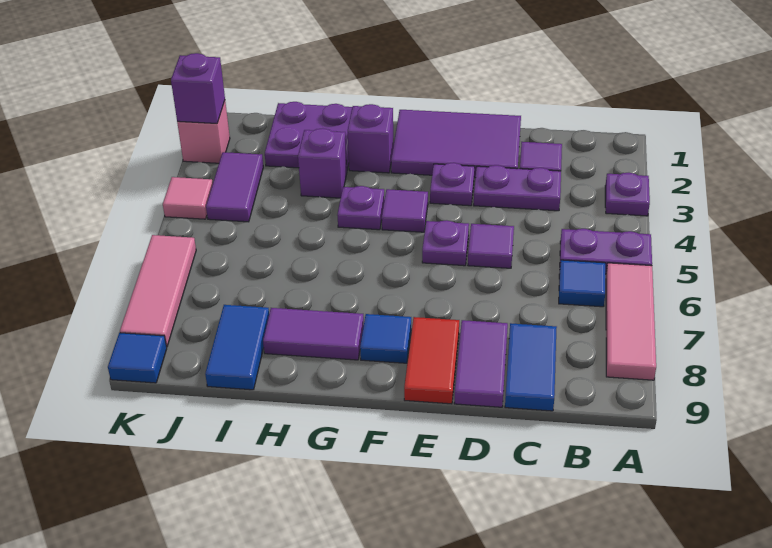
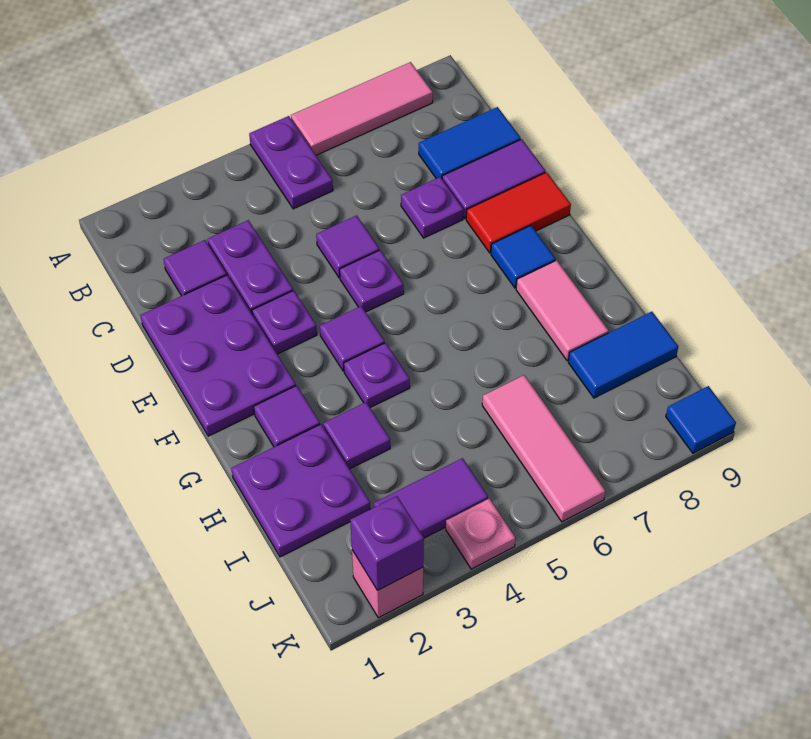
purple 1x1 plate [605,173,650,216] -> purple 1x1 plate moved to [401,177,464,238]
blue 1x1 tile [559,260,605,307] -> none
purple 2x3 tile [391,110,521,178] -> purple 2x3 plate [140,275,296,436]
purple 1x1 brick [348,104,394,173] -> purple 1x1 tile [254,386,320,447]
purple 1x2 tile [263,308,364,360] -> pink 1x2 tile [516,260,609,361]
purple 1x1 brick [298,128,347,198] -> purple 1x1 tile [323,402,390,469]
pink 1x1 tile [163,177,213,219] -> pink 1x1 plate [446,498,516,569]
pink 1x3 tile [120,235,196,347] -> pink 1x3 tile turned to [482,375,606,522]

